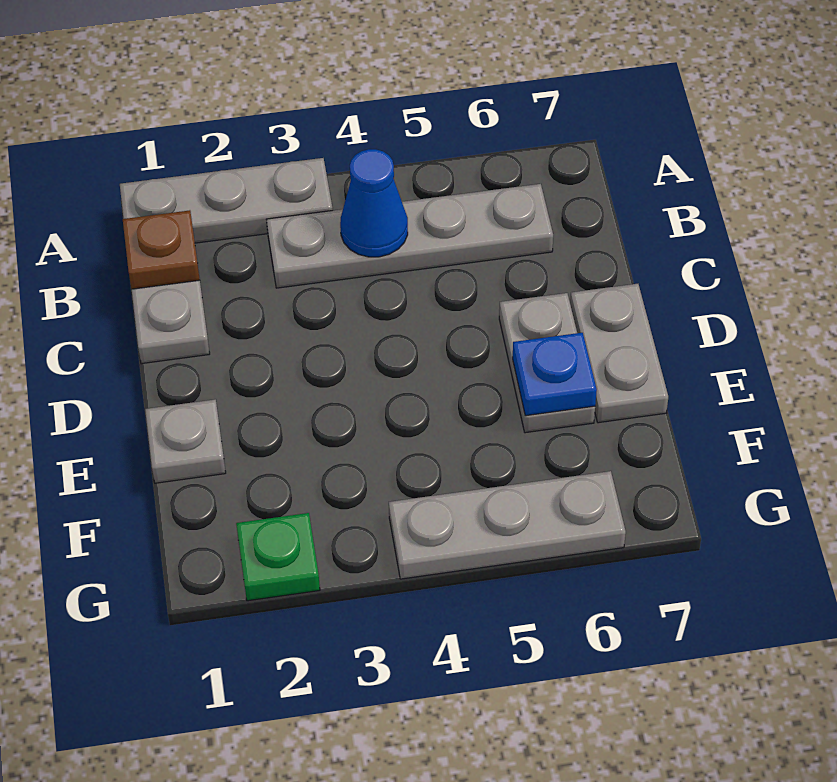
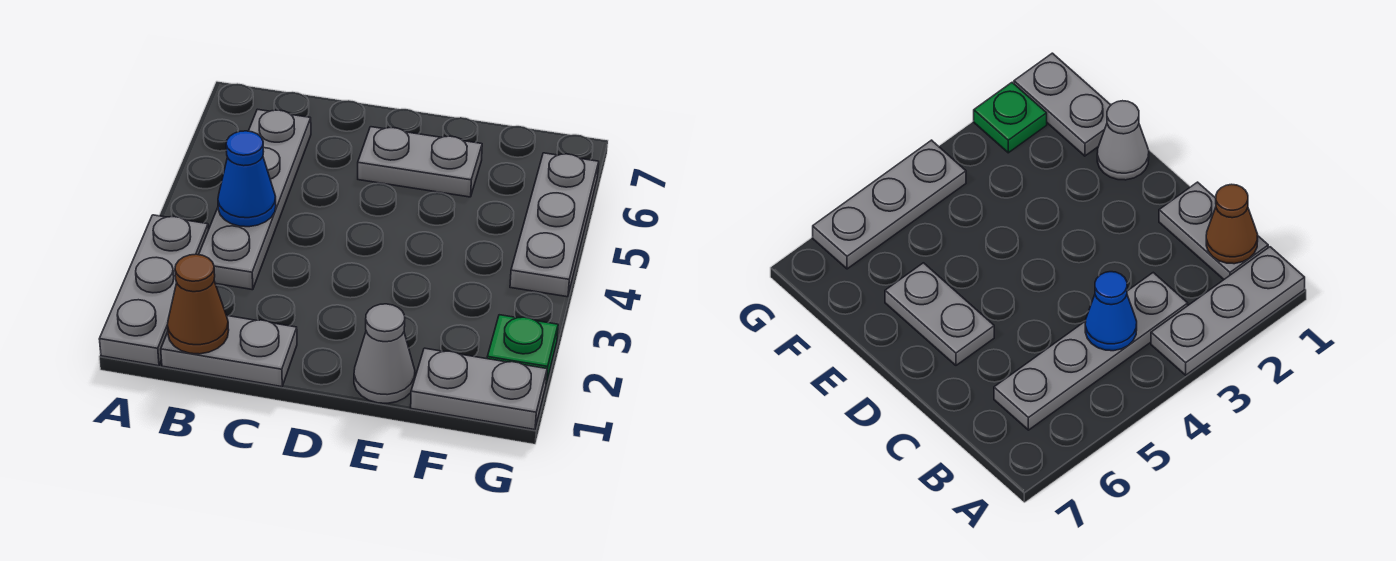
brown 1x1 plate [123,210,200,289] -> brown 1x1 cone [167,254,229,354]
grey 1x2 plate [570,284,668,423] -> grey 1x2 plate moved to [411,348,547,430]
grey 1x1 plate [145,399,226,483] -> grey 1x1 cone [354,304,415,403]
blue 1x1 plate [513,333,597,416] -> none

